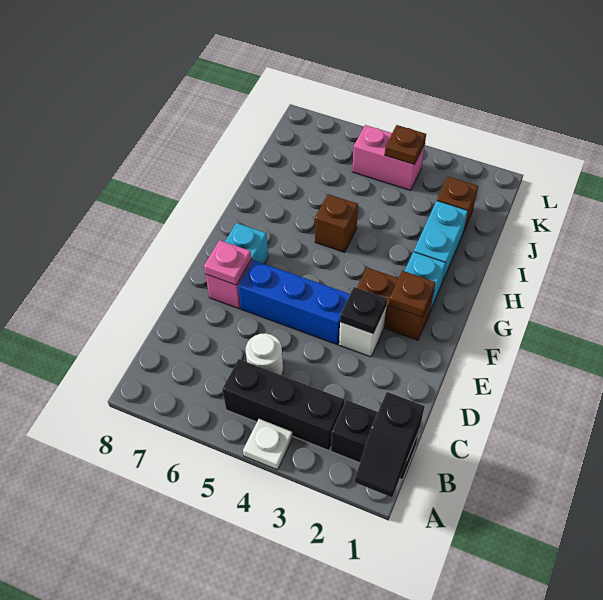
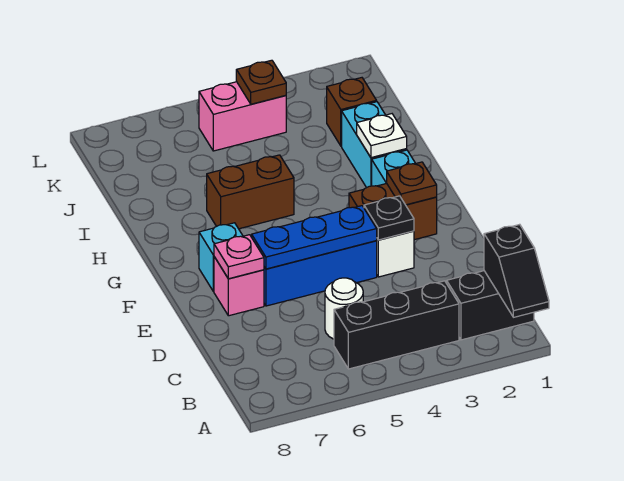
white 1x1 plate [243,419,293,470] -> white 1x1 plate moved to [357,114,407,158]
none -> blue 1x3 plate [252,206,377,269]
brown 1x1 brick [315,194,358,252] -> brown 1x2 brick [207,155,294,229]

